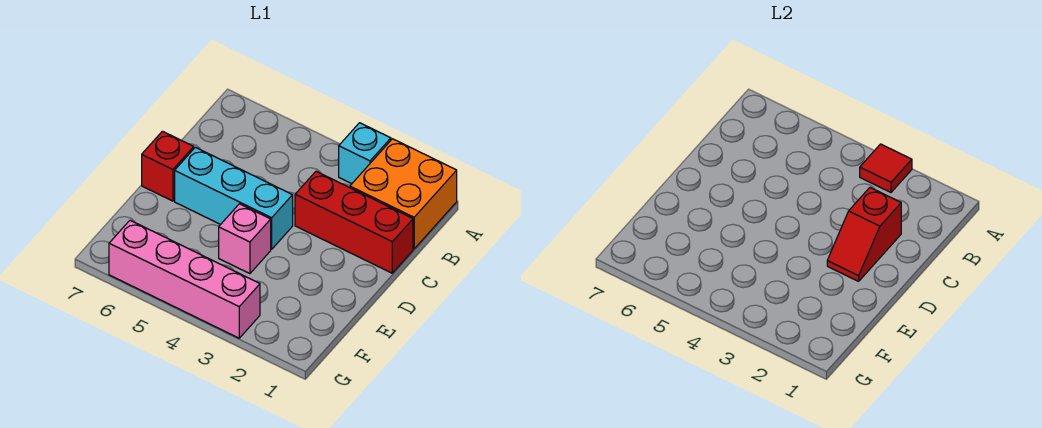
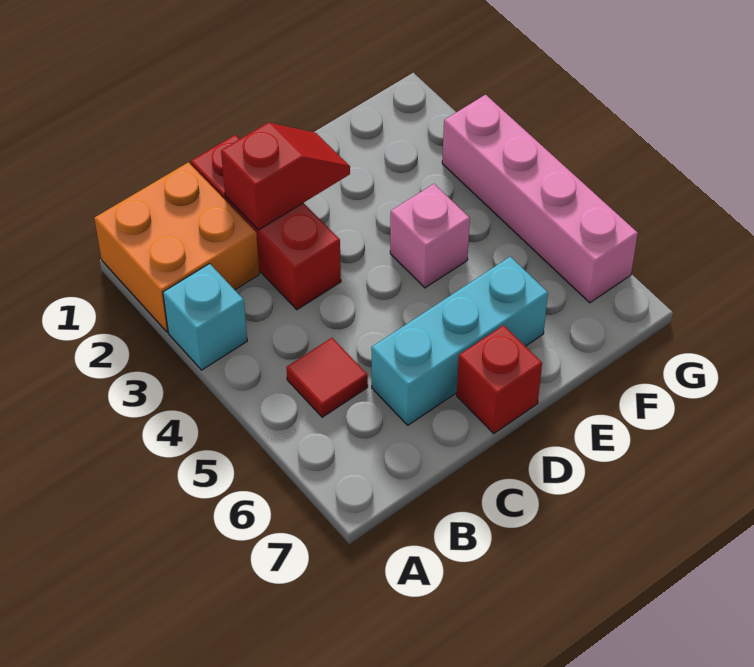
red 1x1 tile [860,144,912,192] -> red 1x1 tile moved to [286,338,368,417]
cyan 1x3 brick [175,147,293,249] -> cyan 1x3 brick turned to [371,257,548,425]

